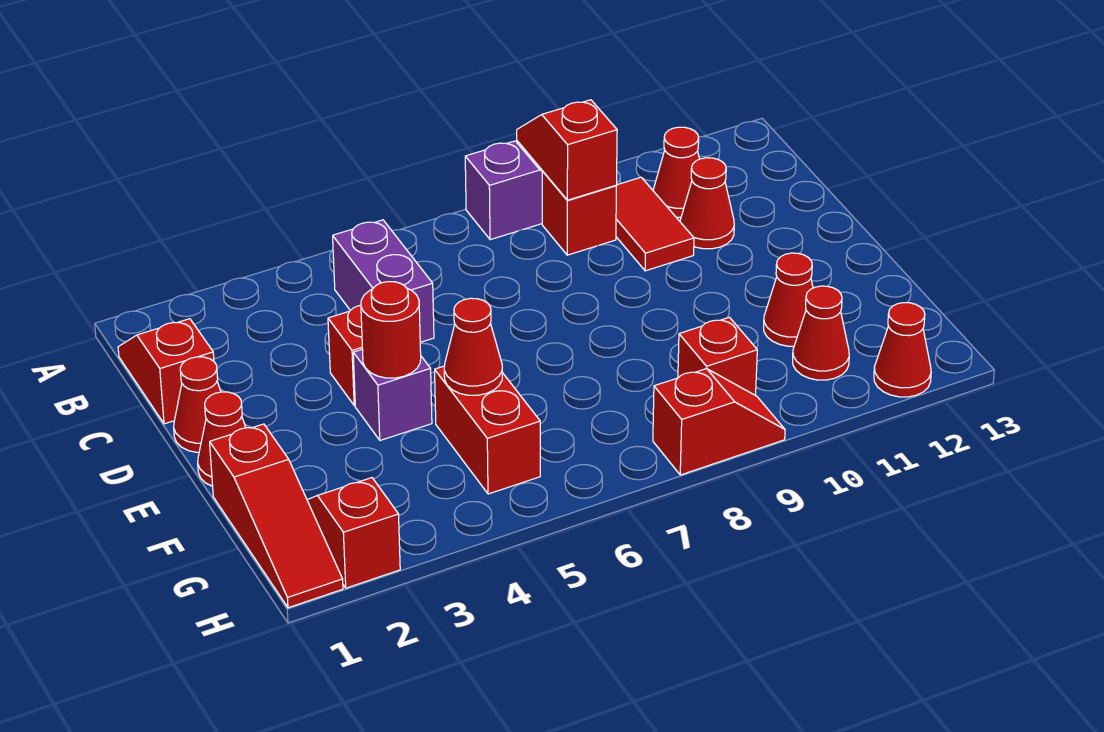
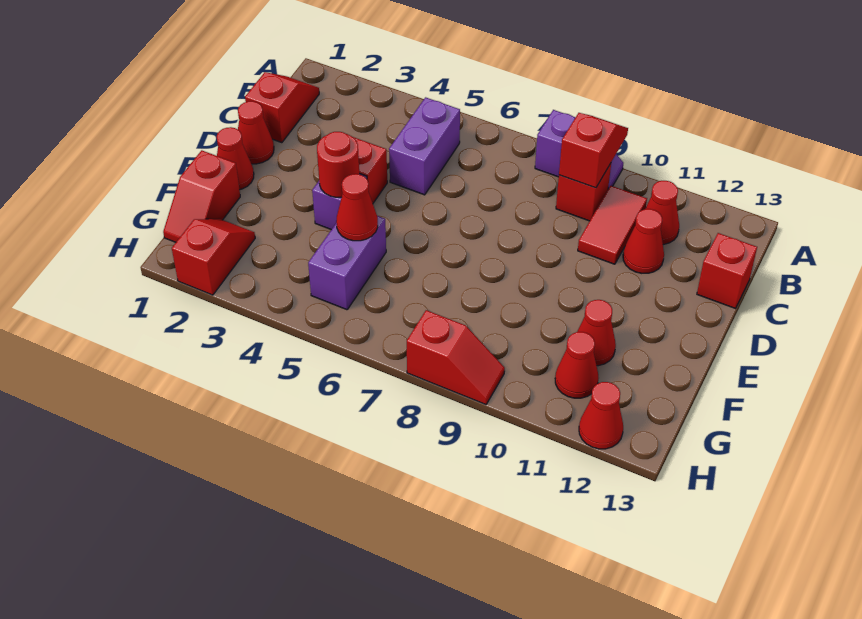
red 1x3 slope [210,424,343,608] -> red 1x2 slope [163,150,240,242]
red 1x2 brick [435,366,540,494] -> purple 1x2 brick [308,216,386,310]
red 1x1 brick [678,317,757,395] -> red 1x1 brick moved to [697,233,757,308]

